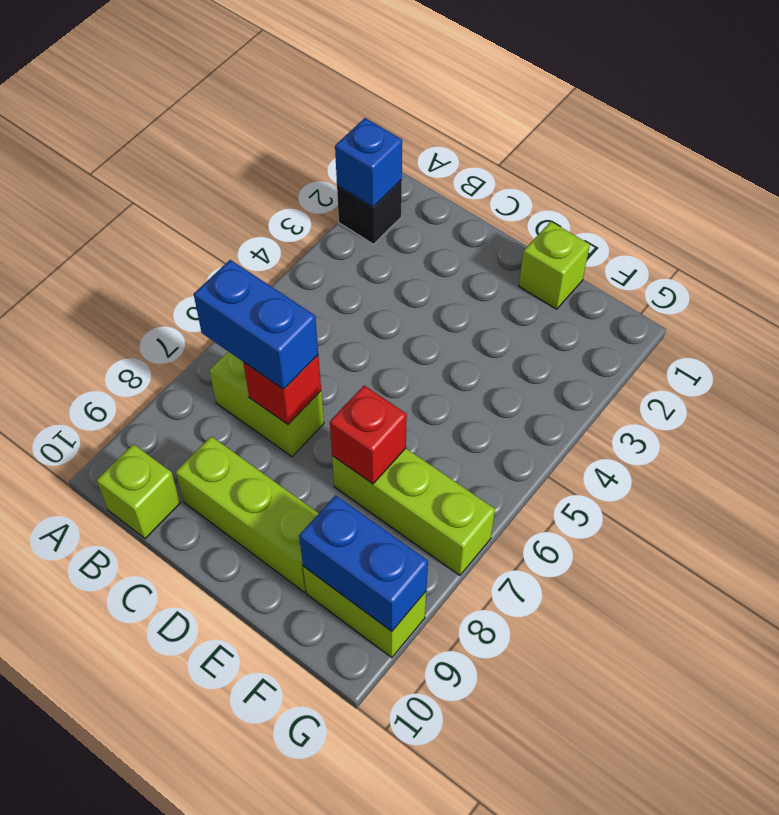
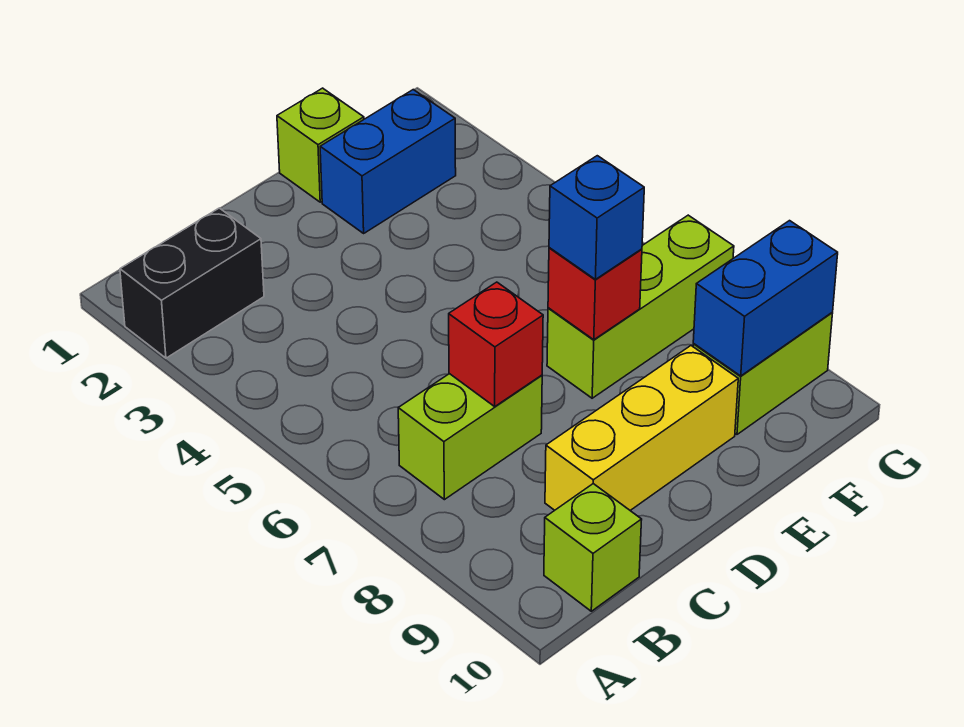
black 1x1 brick [337,180,402,244] -> black 1x2 brick [120,208,264,358]
blue 1x1 brick [335,118,402,207] -> blue 1x1 brick moved to [549,156,644,279]
blue 1x2 brick [194,260,318,389] -> blue 1x2 brick moved to [320,90,456,233]
lime 1x3 brick [176,436,319,592] -> yellow 1x3 brick [545,346,738,510]

